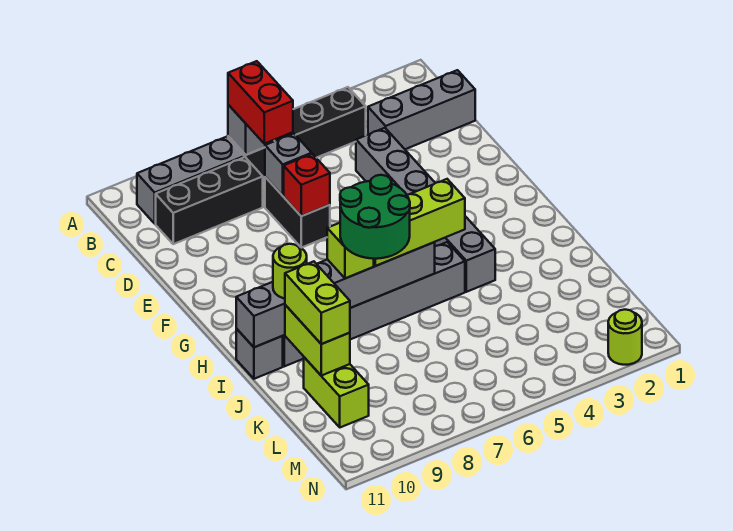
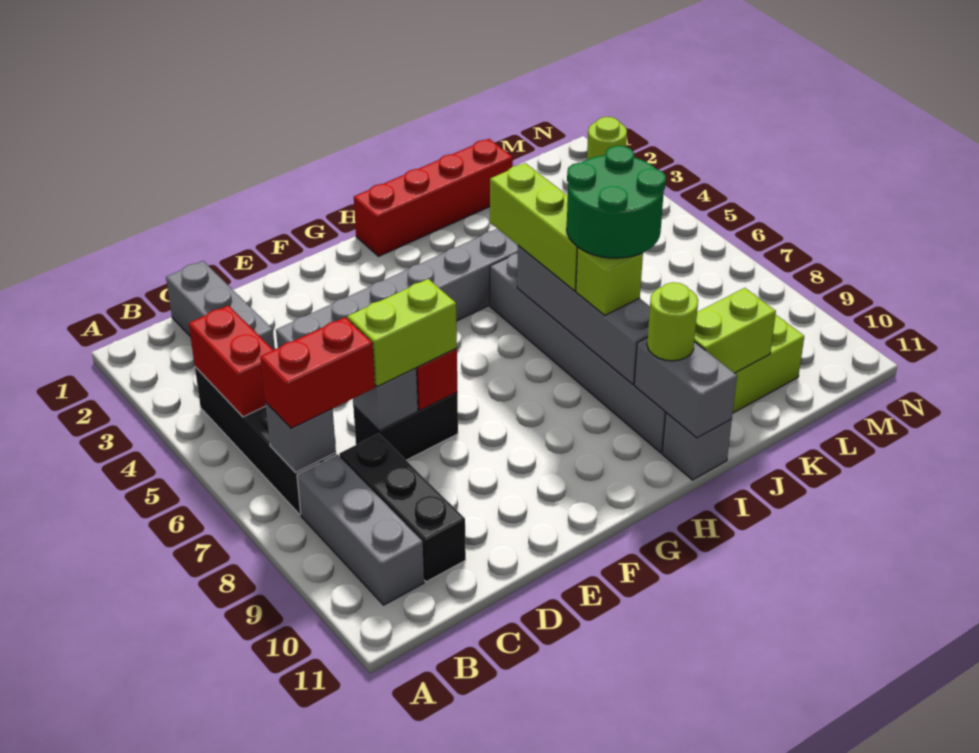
none -> red 1x2 brick [189,305,273,417]
none -> red 1x4 brick [354,139,513,256]
lime 1x2 brick [285,261,350,344] -> lime 1x2 brick moved to [347,279,457,387]

